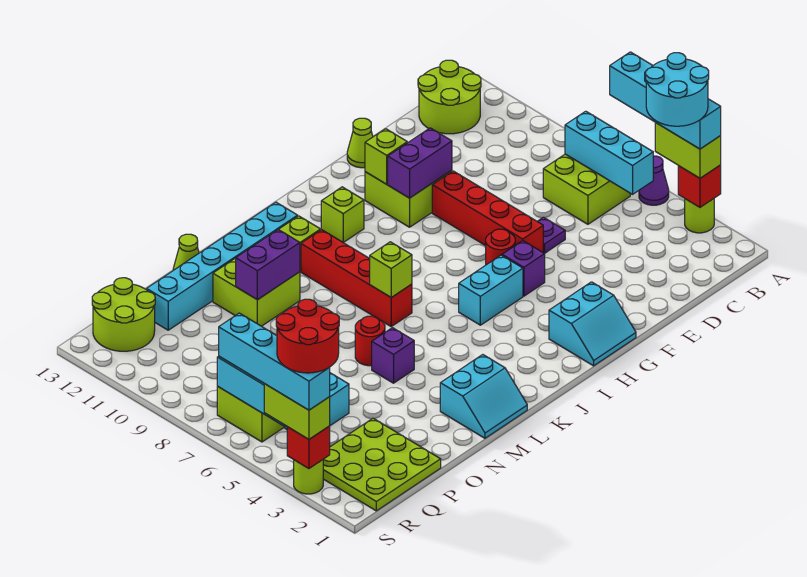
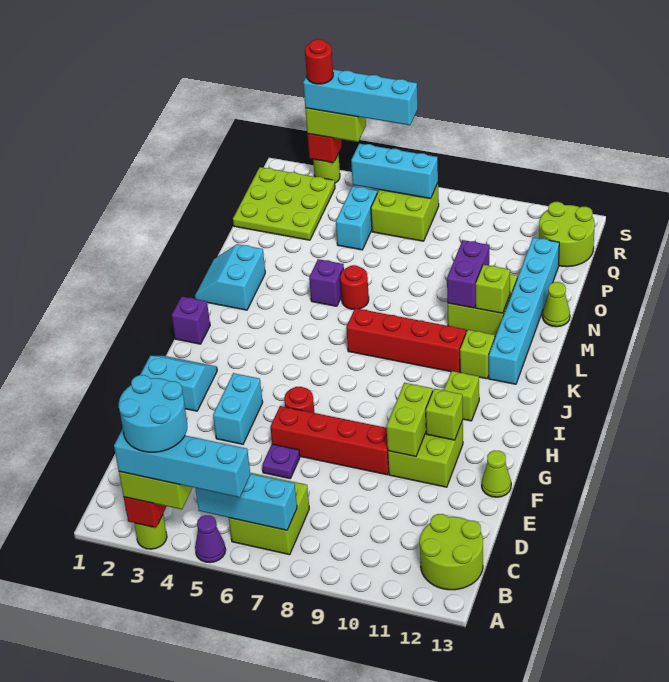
purple 1x2 brick [388,128,452,198] -> lime 1x2 brick [386,383,433,456]
cyan 2x2 slope [549,282,636,366] -> cyan 2x2 slope turned to [140,356,217,411]
purple 1x1 brick [502,241,545,296] -> purple 1x1 brick moved to [172,296,210,344]
cyan 1x2 brick [459,255,523,325] -> cyan 1x2 brick moved to [213,373,263,444]
lime 1x1 brick [370,242,412,297] -> lime 1x1 brick moved to [476,265,510,313]
red 2x2 round brick [276,299,339,373] -> red 1x1 round brick [305,39,333,84]

